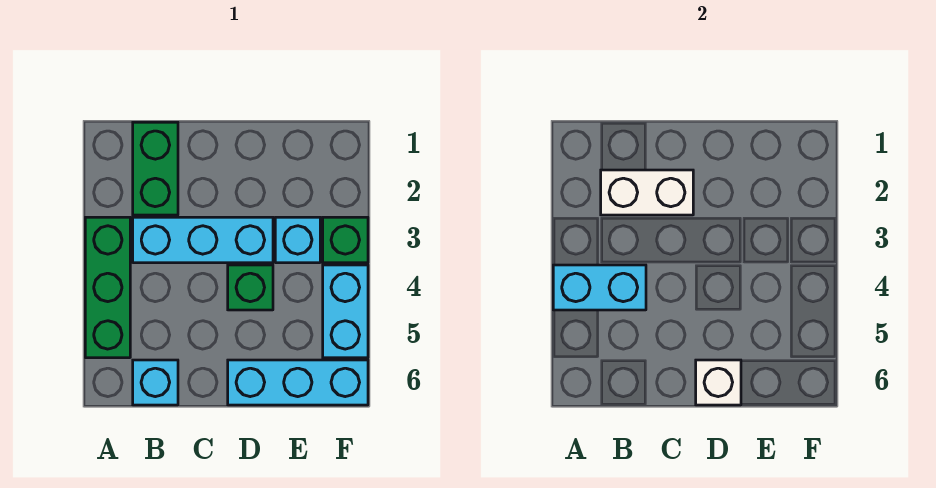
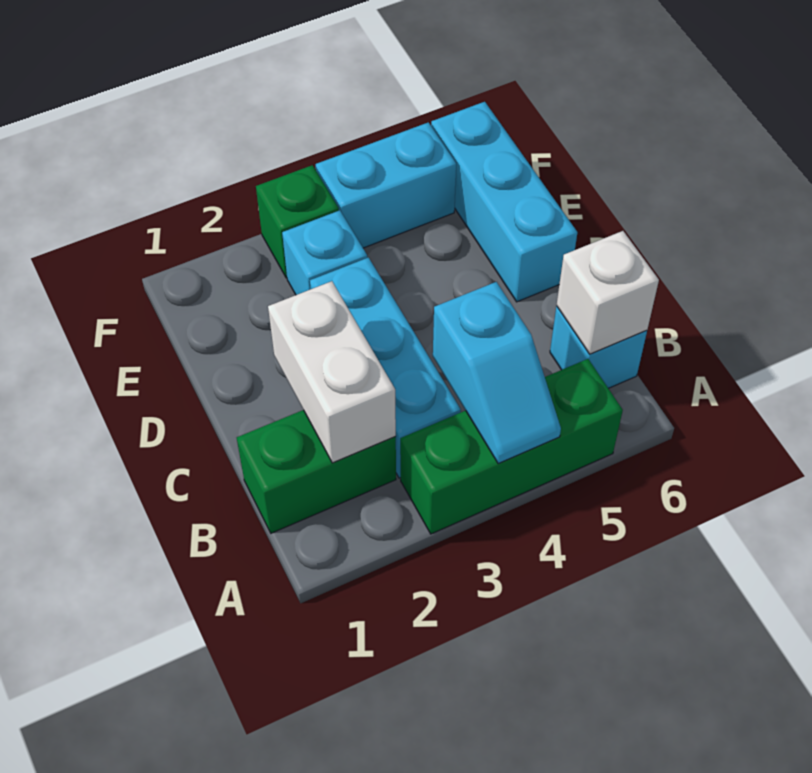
cyan 1x2 brick [553,265,646,310] -> cyan 1x2 slope [433,282,561,464]
green 1x1 brick [228,265,273,310] -> none
white 1x1 brick [696,360,741,405] -> white 1x1 brick moved to [556,231,659,354]

